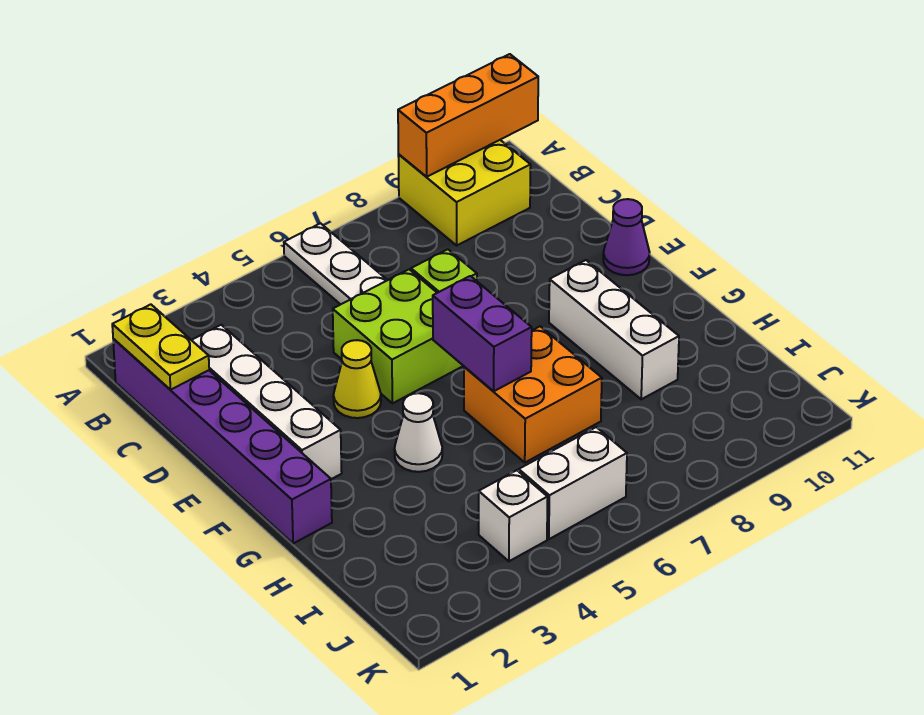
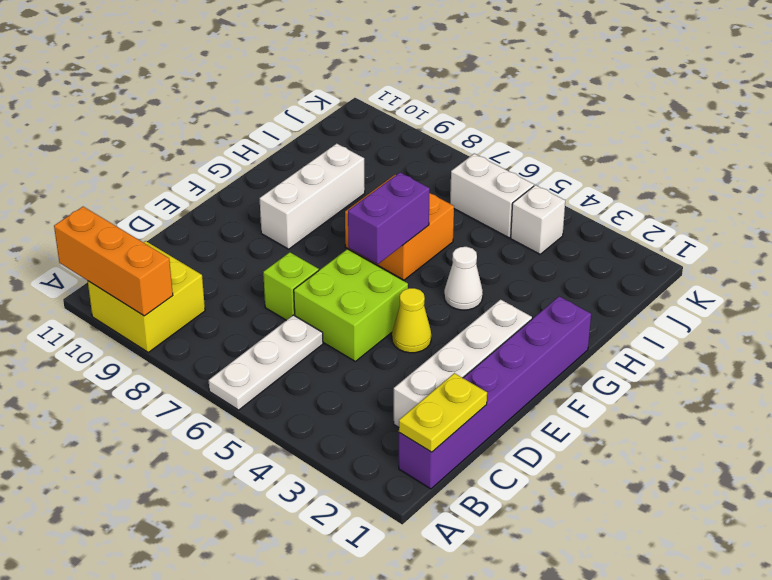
purple 1x1 cone [603,199,650,275] -> none

